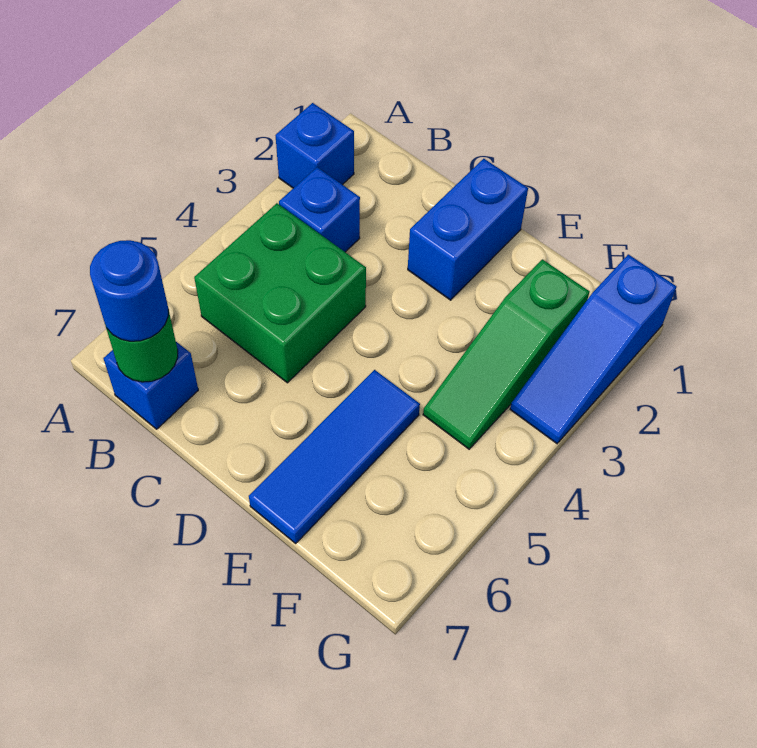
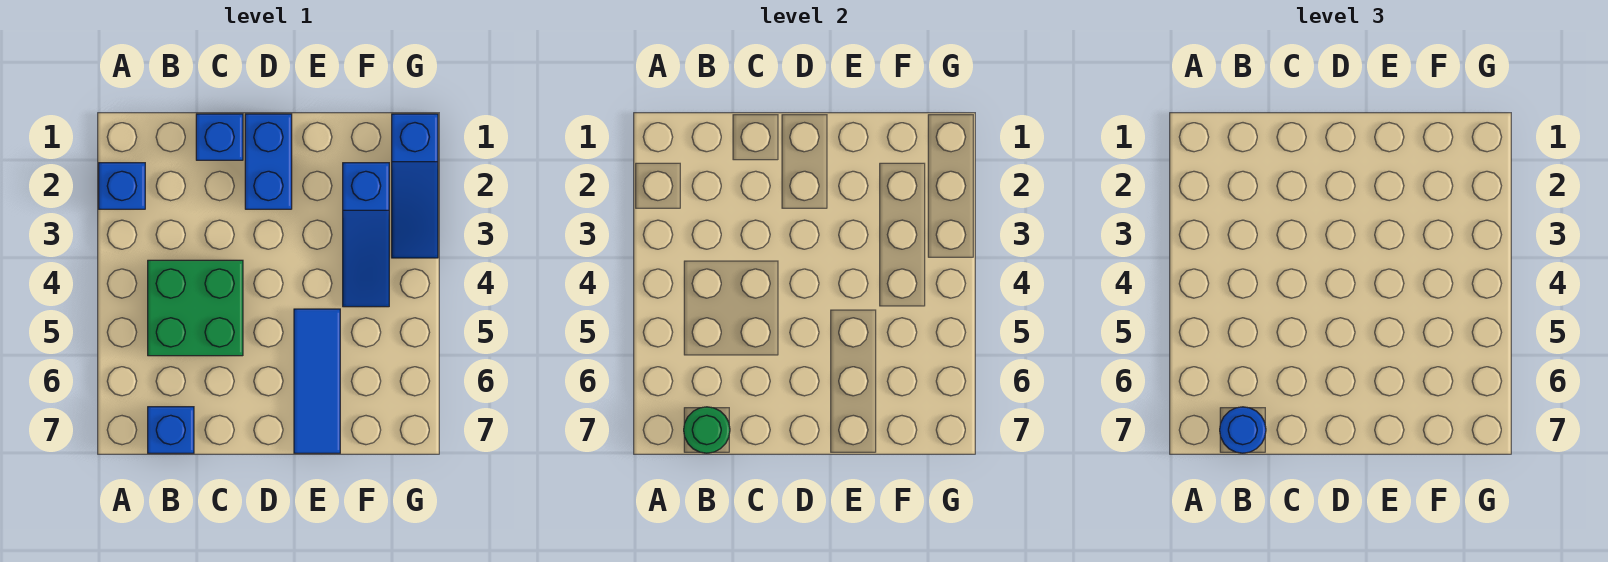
blue 1x1 brick [279,167,360,252] -> blue 1x1 brick moved to [196,114,243,160]
green 1x3 slope [423,259,590,449] -> blue 1x3 slope [343,163,389,307]

